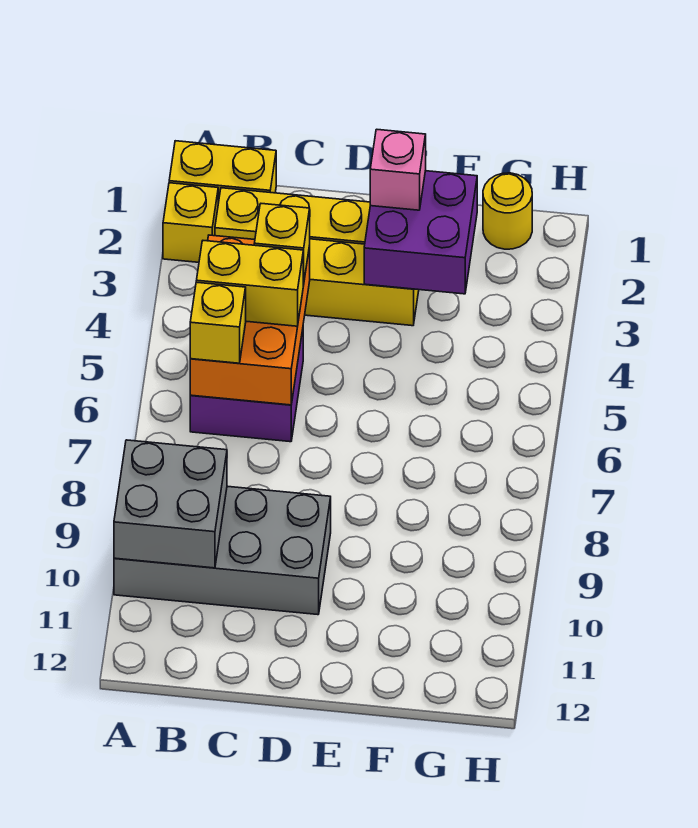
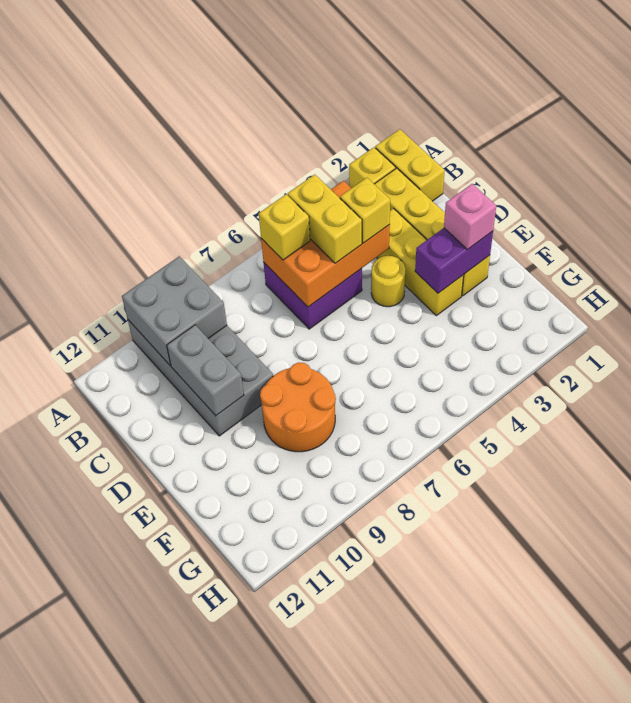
none -> grey 1x2 brick [167,325,244,415]
purple 2x2 brick [364,171,477,294] -> purple 1x2 brick [415,228,493,293]
none -> orange 2x2 round brick [260,363,336,452]
yellow 1x1 round brick [483,173,532,249] -> yellow 1x1 round brick moved to [371,256,405,307]

